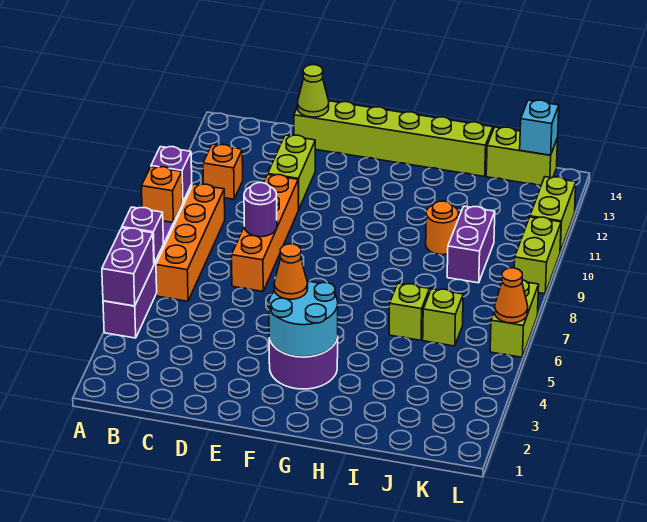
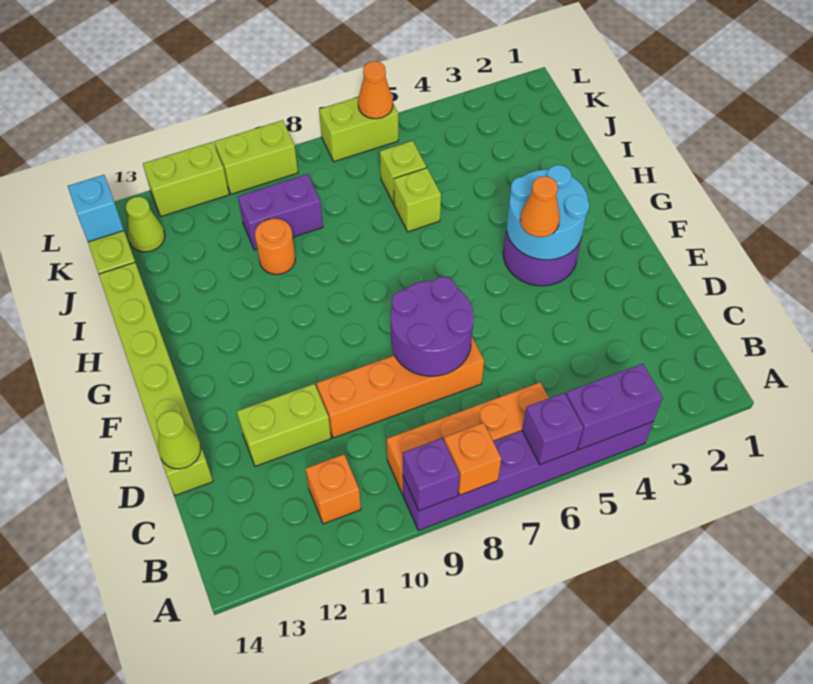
purple 1x1 round brick [244,183,277,237] -> purple 2x2 round brick [391,277,474,376]
none -> lime 1x1 cone [126,197,165,252]

